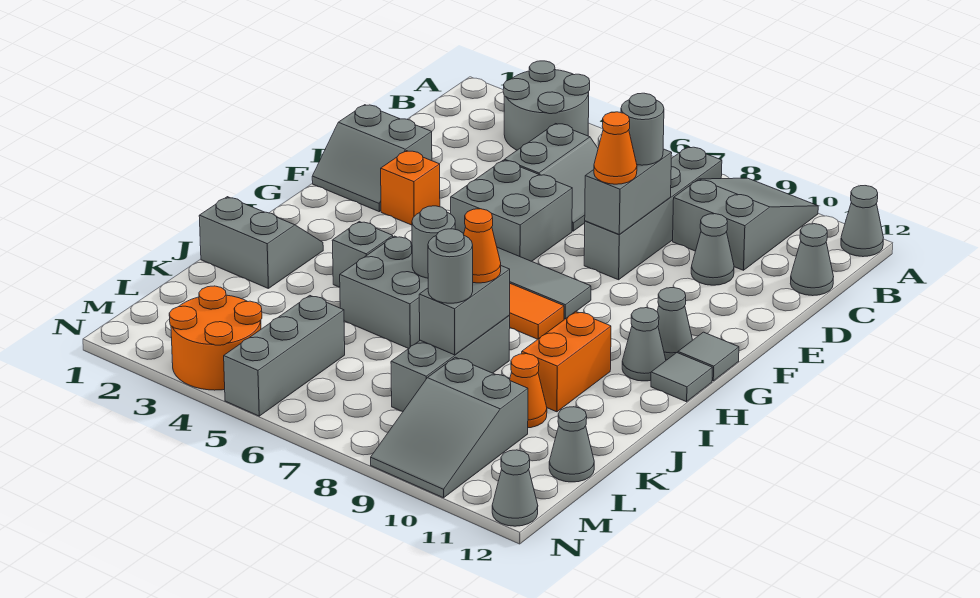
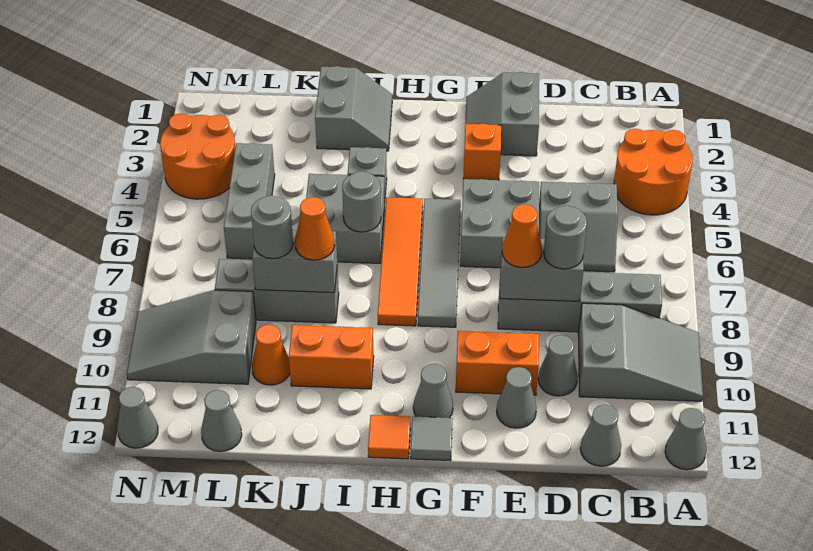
grey 2x2 round brick [503,61,590,150] -> orange 2x2 round brick [614,129,693,215]
none -> orange 1x2 brick [456,331,539,395]
grey 1x1 cone [622,308,666,381] -> grey 1x1 cone moved to [497,367,536,428]
grey 1x1 tile [651,353,712,402] -> orange 1x1 tile [368,415,410,459]
grey 1x3 brick [224,296,345,416] -> grey 1x3 brick turned to [224,143,275,259]

